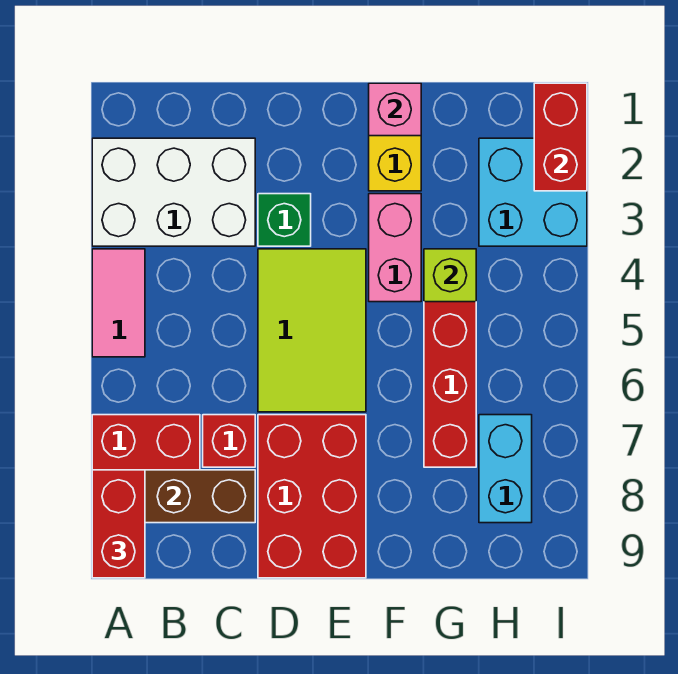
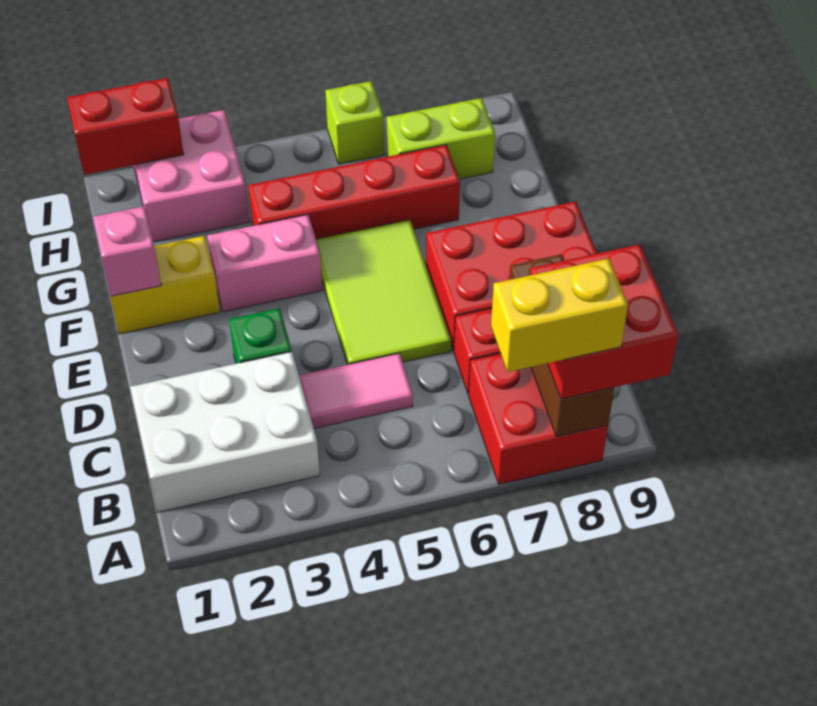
white 2x3 brick [92,138,255,246] -> white 2x3 brick turned to [130,352,320,512]
pink 1x2 tile [92,249,145,357] -> pink 1x2 tile moved to [299,353,413,428]
none -> yellow 1x2 brick [491,259,628,372]
red 1x2 brick [92,470,145,578] -> red 2x2 brick [530,244,678,399]
lime 2x3 tile [258,249,366,412] -> lime 2x3 tile turned to [316,220,451,365]
lime 1x1 brick [424,249,476,302] -> lime 1x1 brick moved to [325,81,384,164]
cyan 2x2 brick [479,138,587,246] -> pink 2x2 brick [134,110,249,242]
cyan 1x2 brick [479,415,532,523] -> lime 1x2 brick [387,98,495,179]

